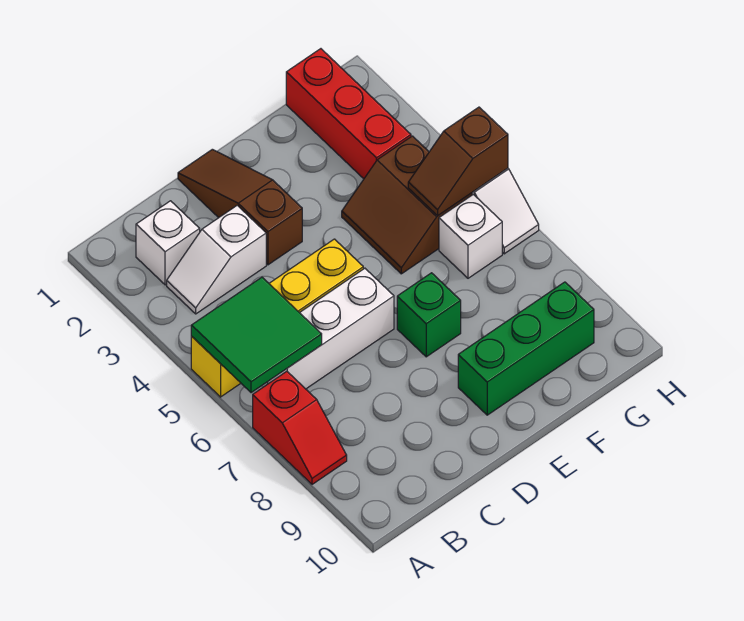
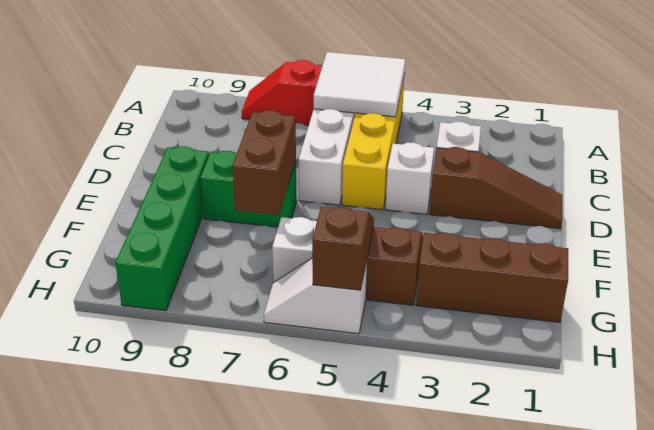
green 2x2 tile [191,277,322,393] -> white 2x2 tile [314,52,405,117]
white 1x1 brick [136,201,200,285] -> white 1x1 brick moved to [385,142,434,214]
green 1x1 brick [397,273,461,357] -> green 1x2 brick [200,151,297,227]
none -> brown 1x2 brick [233,110,296,215]
green 1x3 brick [458,282,594,415] -> green 1x4 brick [115,146,209,311]
red 1x3 brick [286,49,411,179] -> brown 1x3 brick [416,233,568,322]

